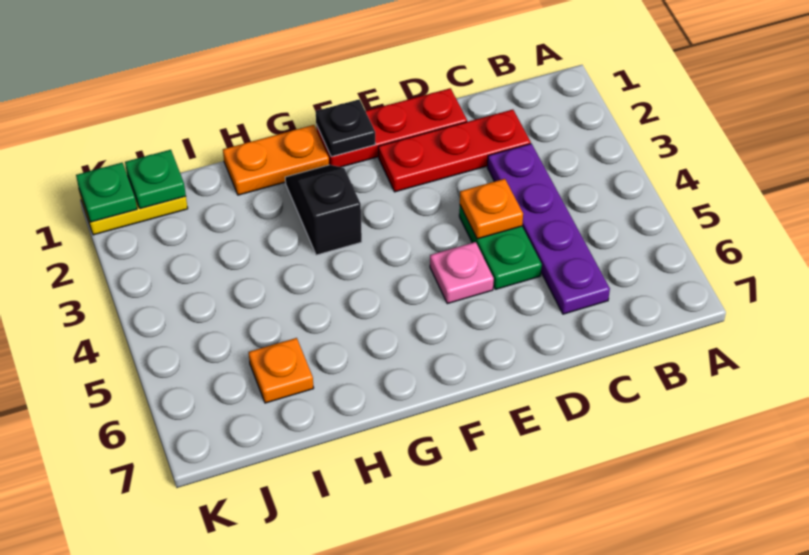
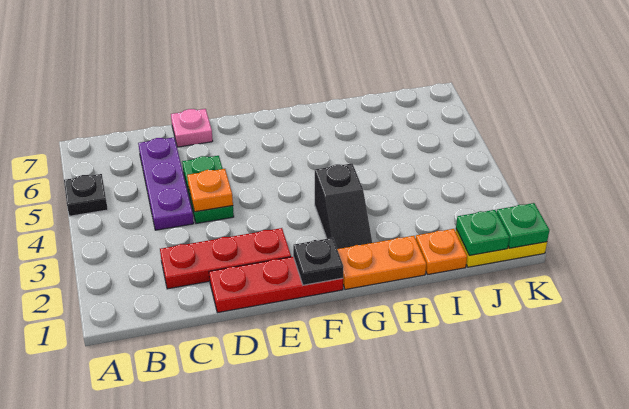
none -> black 1x1 plate [64,174,108,216]
purple 1x4 plate [487,144,610,314] -> purple 1x3 plate [138,137,194,230]
pink 1x1 plate [430,242,494,304] -> pink 1x1 plate moved to [171,109,213,147]
orange 1x1 plate [249,338,314,403] -> orange 1x1 plate moved to [416,229,467,275]

